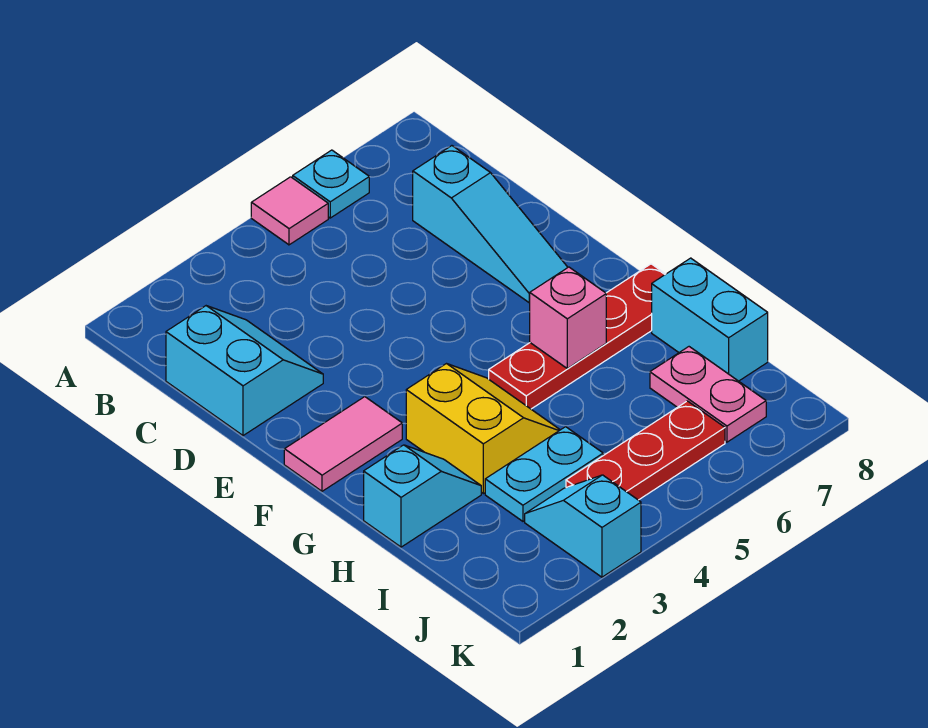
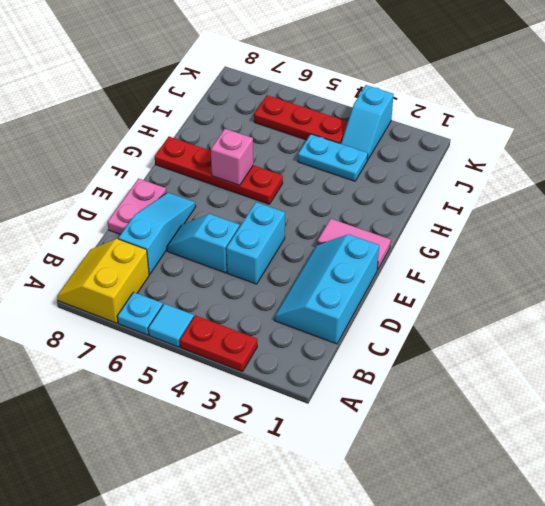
none -> red 1x2 plate [180,315,257,372]
pink 1x1 tile [251,177,328,245] -> cyan 1x1 tile [149,304,194,347]
cyan 2x2 slope [166,306,323,436] -> cyan 2x3 slope [275,234,379,344]
yellow 2x2 slope [406,364,560,494] -> yellow 2x2 slope moved to [57,239,149,323]
cyan 1x2 slope [364,445,481,547] -> cyan 1x2 slope moved to [167,214,240,273]
cyan 1x2 brick [652,258,768,381] -> cyan 1x2 brick moved to [227,202,285,284]
pink 1x2 plate [650,347,766,442] -> pink 1x2 plate moved to [107,179,166,234]

